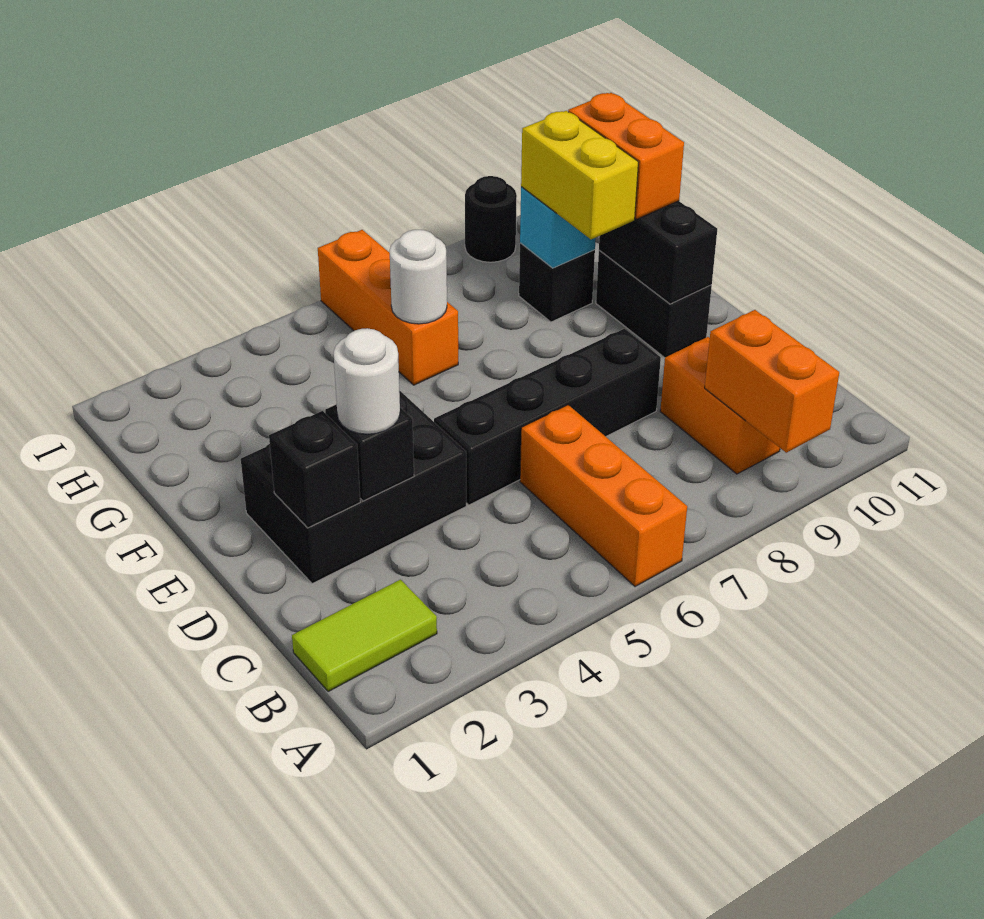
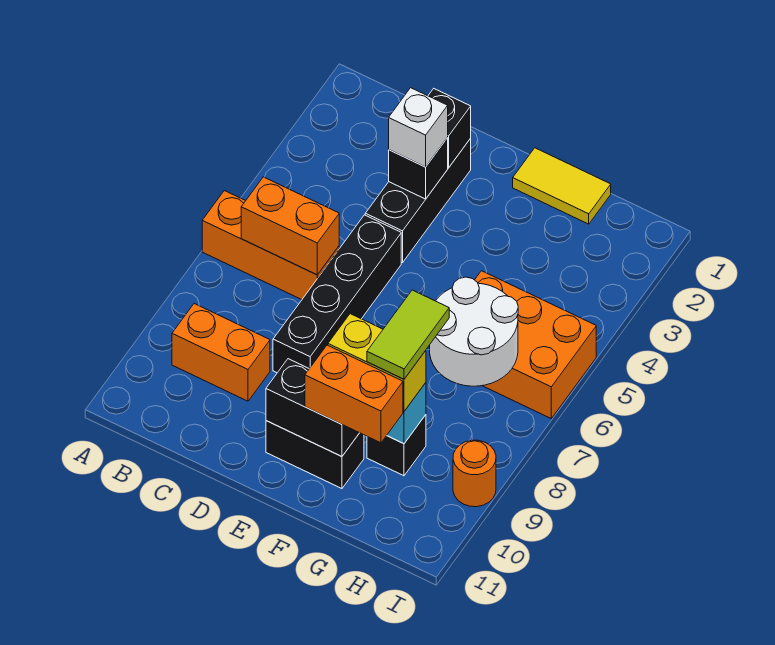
orange 1x2 brick [705,310,839,453] -> orange 1x2 brick moved to [241,177,339,275]
lime 1x2 tile [292,580,437,692] -> lime 1x2 tile moved to [367,290,449,379]
black 2x3 brick [241,390,466,584] -> black 1x3 brick [365,139,471,263]
white 1x1 round brick [334,328,400,434] -> white 1x1 brick [389,88,448,167]
none -> yellow 1x2 tile [513,148,611,224]
orange 1x3 brick [318,230,458,385] -> orange 2x3 brick [475,271,596,418]
white 1x1 round brick [390,230,447,324] -> white 2x2 round brick [430,277,518,386]
black 1x1 round brick [465,176,517,262] -> orange 1x1 round brick [453,440,496,507]

